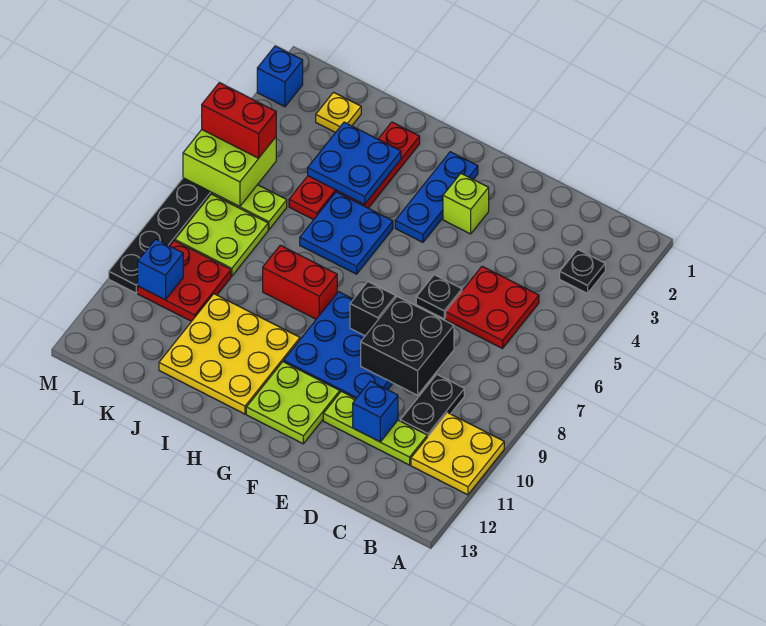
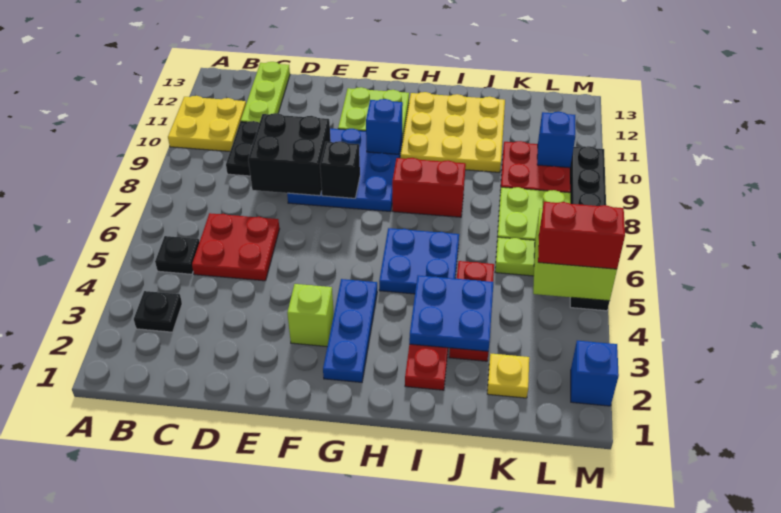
lime 1x3 plate [323,391,427,465] -> lime 1x3 plate turned to [241,62,290,123]
blue 1x1 brick [353,381,398,442] -> blue 1x1 brick moved to [366,99,403,154]
black 1x1 plate [416,275,462,319] -> black 1x1 plate moved to [155,236,199,274]

